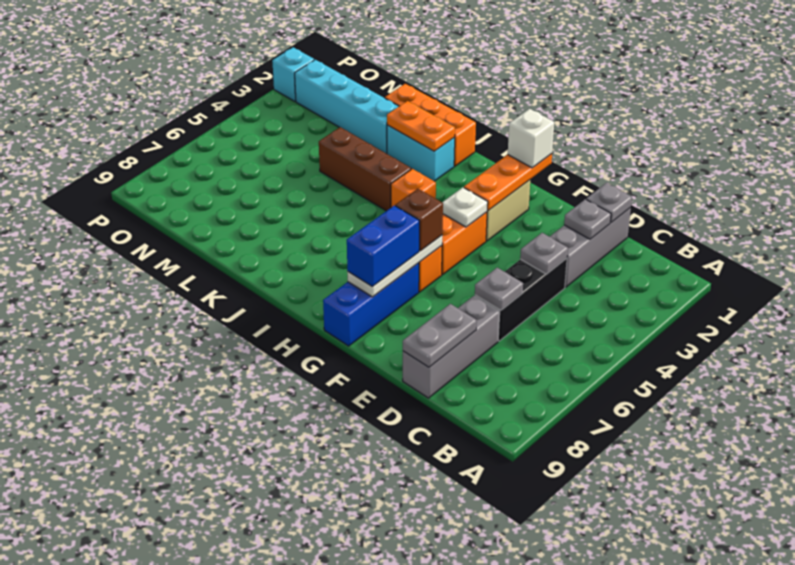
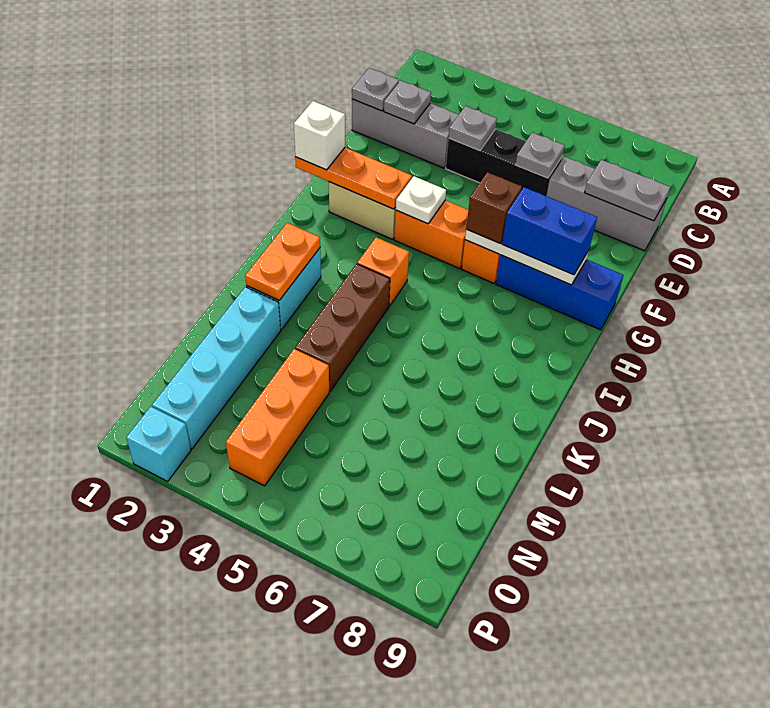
orange 1x3 brick [385,84,476,166] -> orange 1x3 brick moved to [226,349,329,486]

